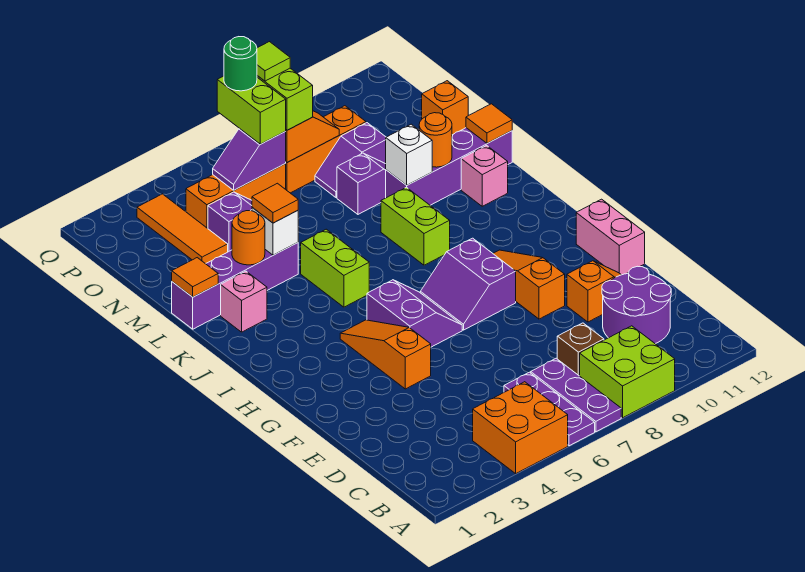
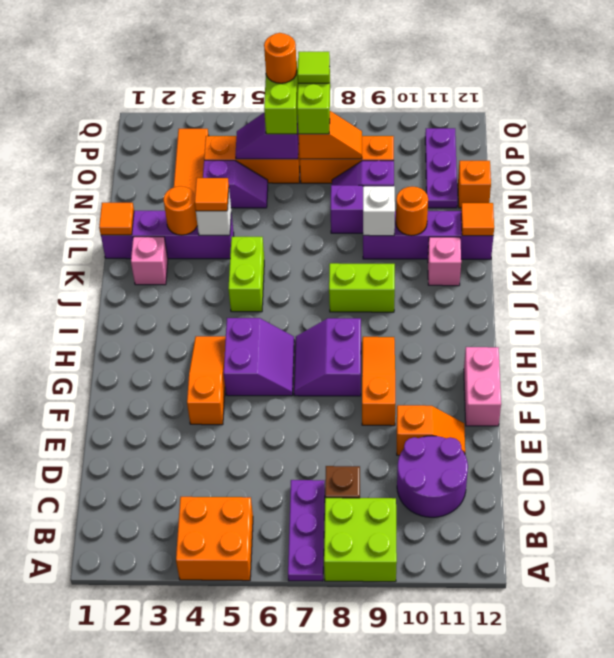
purple 1x3 plate [504,372,595,446] -> purple 1x3 plate moved to [425,128,458,208]
lime 1x2 brick [381,187,450,265] -> lime 1x2 brick turned to [329,263,395,312]
green 1x1 round brick [224,37,257,91] -> orange 1x1 round brick [264,33,297,83]

